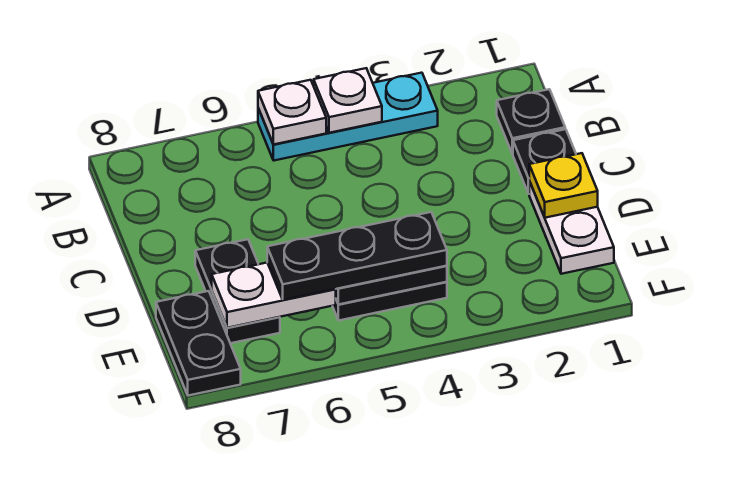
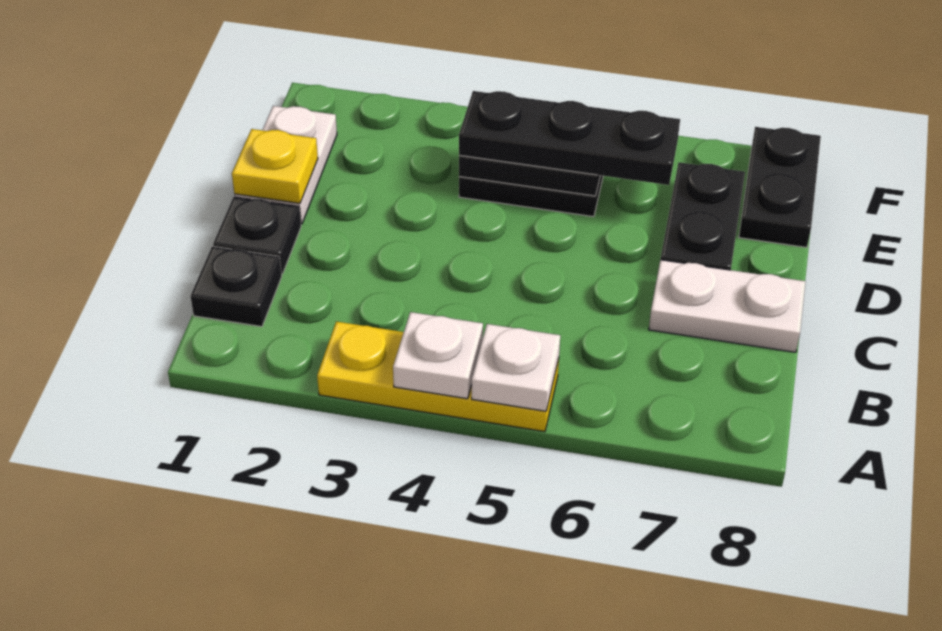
cyan 1x3 plate [258,73,438,160] -> yellow 1x3 plate [317,321,559,432]
white 1x2 plate [212,263,336,328] -> white 1x2 plate moved to [649,260,806,352]

